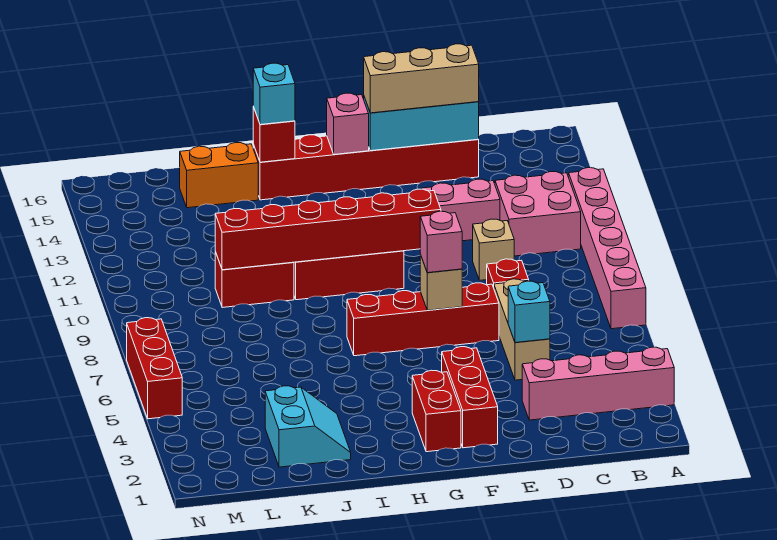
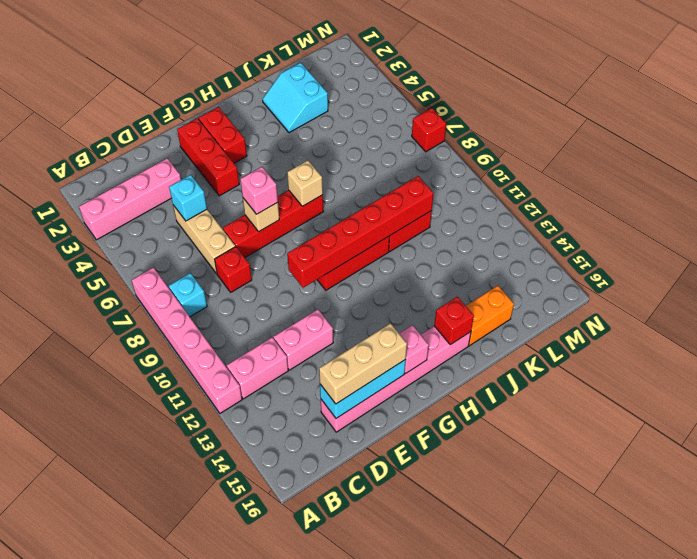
pink 2x2 brick [495,172,581,256] -> pink 1x2 brick [227,337,288,399]
tan 1x1 brick [473,219,514,280] -> tan 1x1 brick moved to [287,160,323,206]
red 1x6 brick [253,135,479,200] -> pink 1x6 brick [321,326,471,432]
cyan 1x1 brick [253,63,295,125] -> cyan 1x1 brick moved to [168,273,207,317]
red 1x3 brick [127,318,182,419] -> red 1x1 brick [412,108,446,152]

